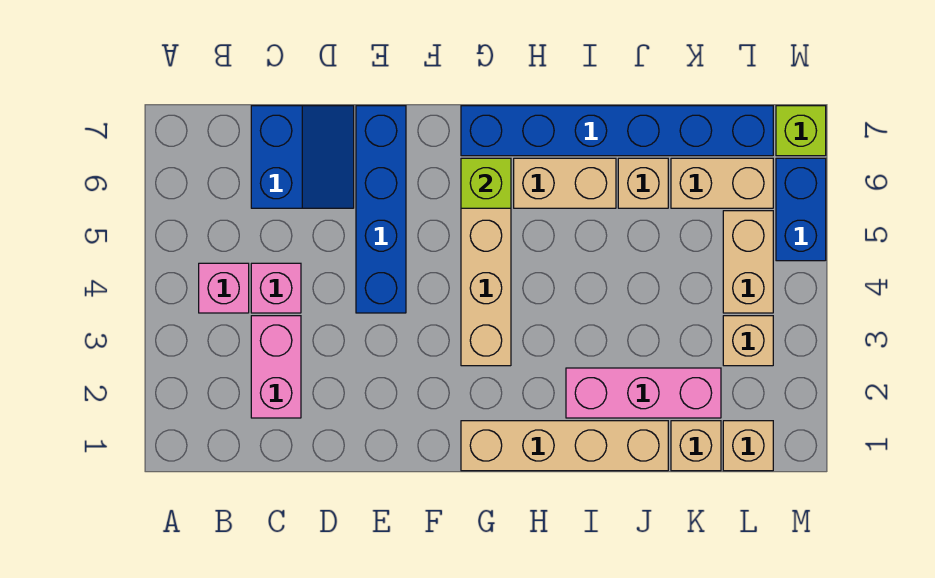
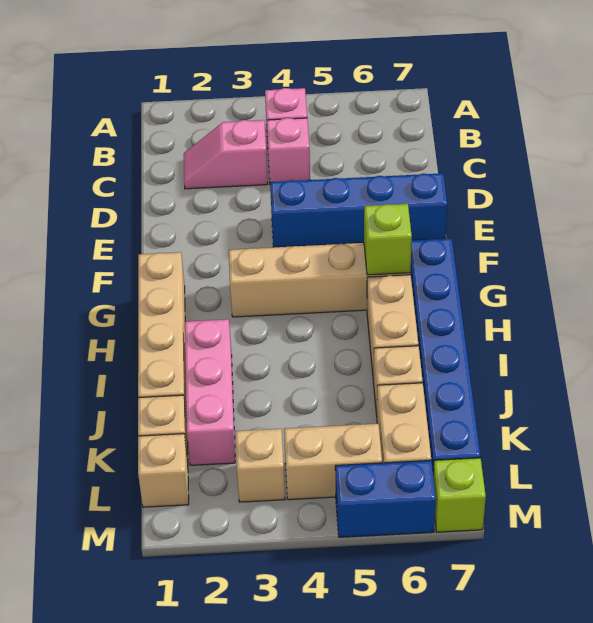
pink 1x2 brick [251,316,301,418] -> pink 1x2 slope [184,120,268,189]
blue 2x2 slope [251,106,354,208] -> none

